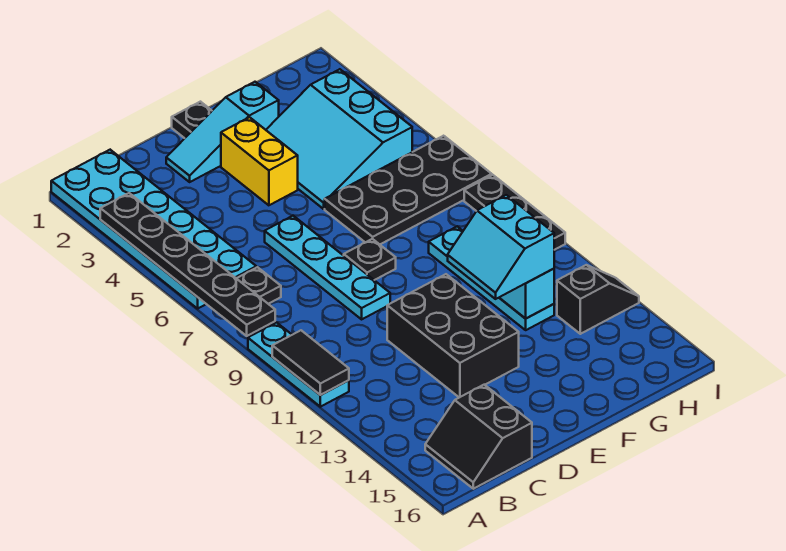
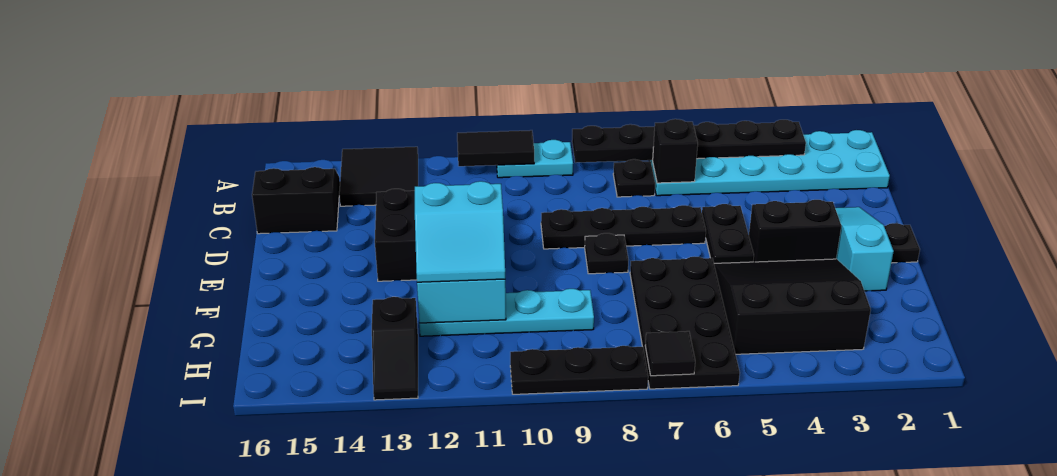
cyan 1x3 plate [248,322,349,407] -> cyan 1x2 plate [497,140,573,178]
none -> black 2x2 tile [339,147,418,206]
none -> black 1x1 brick [653,119,698,183]
none -> black 1x2 plate [702,204,754,263]
cyan 1x4 plate [265,216,390,319] -> black 1x4 plate [541,205,706,249]
yellow 1x2 brick [221,117,298,205] -> black 1x2 brick [749,200,841,262]
cyan 3x3 slope [266,69,412,209] -> black 3x3 slope [714,259,871,354]
cyan 2x2 slope [448,195,554,299] -> cyan 2x2 slope turned to [415,181,505,282]
none -> black 1x1 tile [645,331,695,376]

